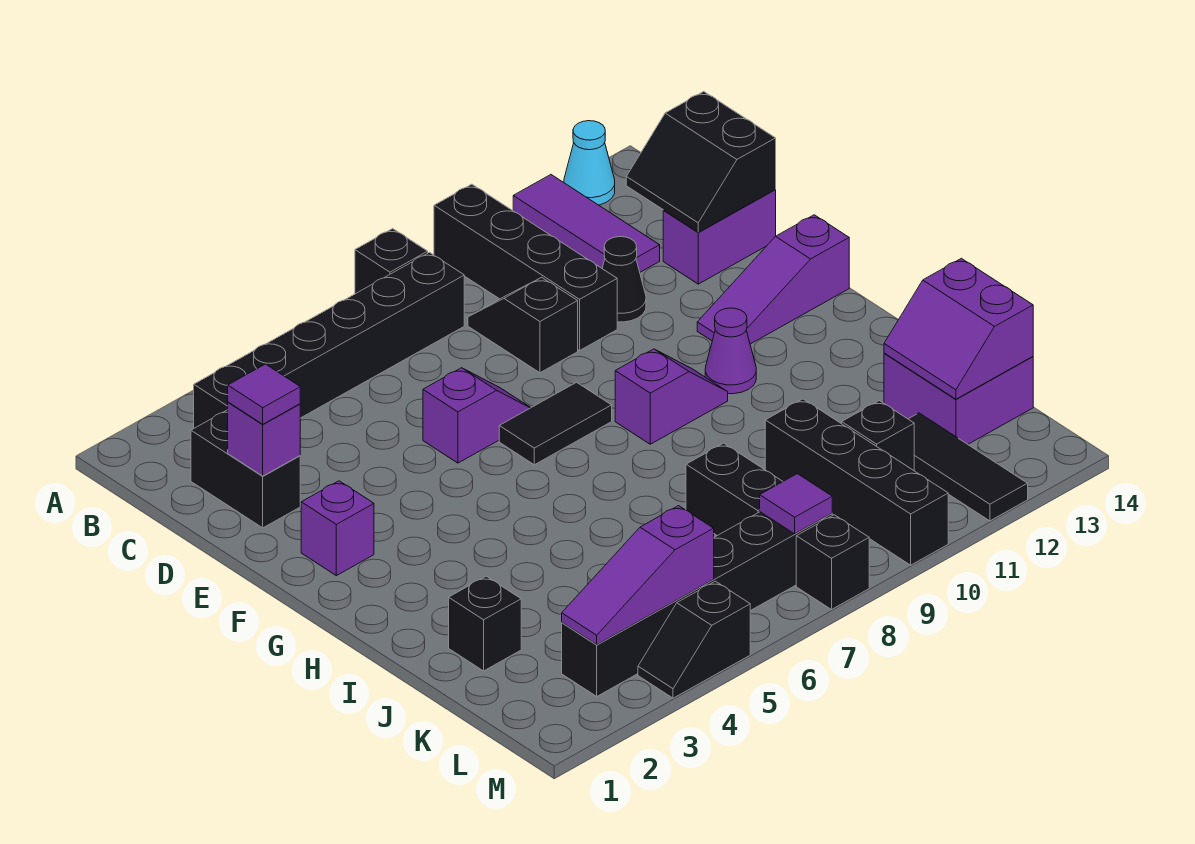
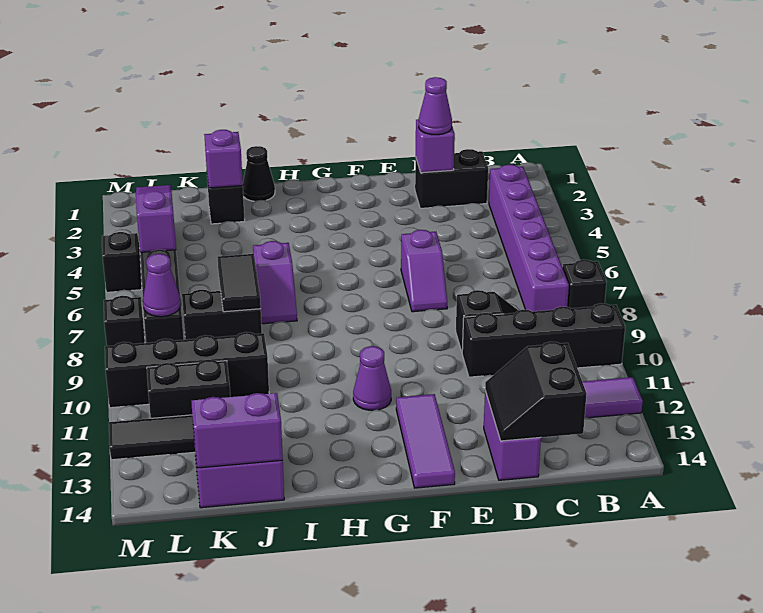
cyan 1x1 cone [564,121,615,205] -> none
black 1x6 brick [194,252,464,428] -> purple 1x6 brick [489,165,569,312]
black 2x2 slope [626,92,776,232] -> black 2x2 slope turned to [485,342,587,441]
purple 1x1 tile [228,364,300,424] -> purple 1x1 cone [419,77,452,135]
black 1x1 cone [602,237,646,322] -> black 1x1 cone moved to [243,146,275,201]
purple 1x1 brick [301,481,374,576] -> purple 1x1 brick moved to [204,130,243,188]
black 1x2 tile [499,382,612,465] -> black 1x2 tile moved to [218,254,261,312]
purple 1x3 slope [697,215,849,344] -> purple 1x3 tile [396,394,455,488]
purple 1x2 slope [615,349,728,444] -> purple 1x2 slope moved to [253,241,297,324]
black 1x1 brick [842,401,914,470] -> black 1x2 brick [147,360,230,418]
purple 1x1 tile [760,474,832,534] -> purple 1x1 cone [143,254,181,317]

